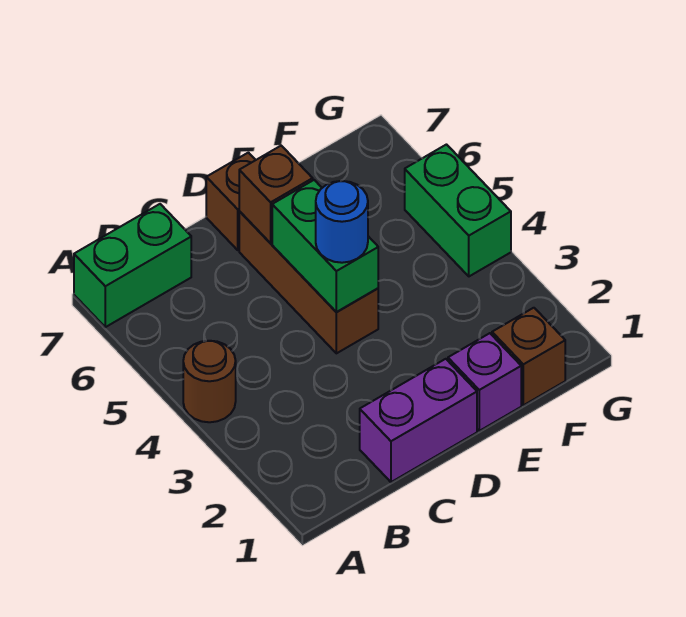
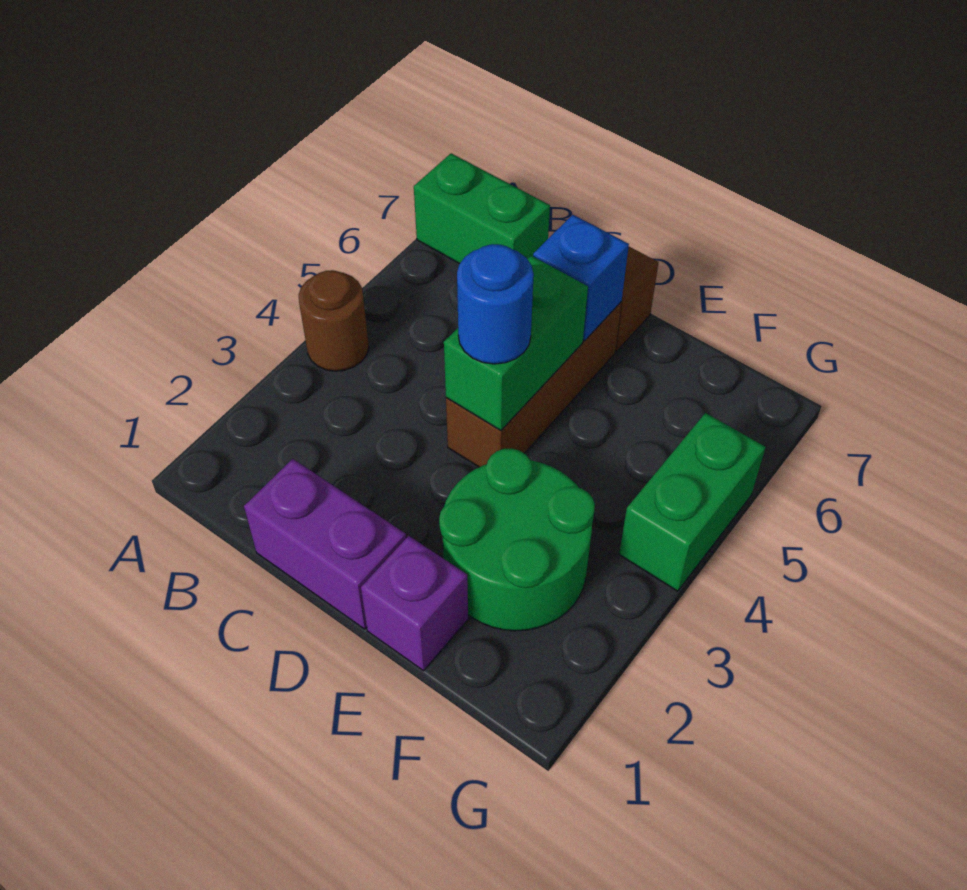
brown 1x1 brick [239,146,313,243] -> blue 1x1 brick [533,215,629,341]
none -> green 2x2 round brick [439,448,595,631]
brown 1x1 brick [492,308,565,405] -> none

